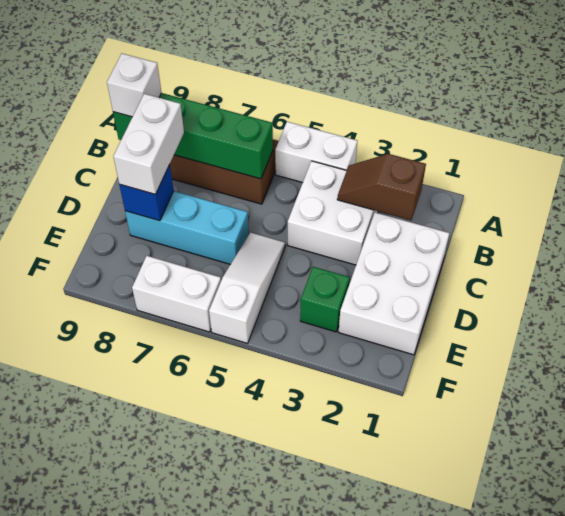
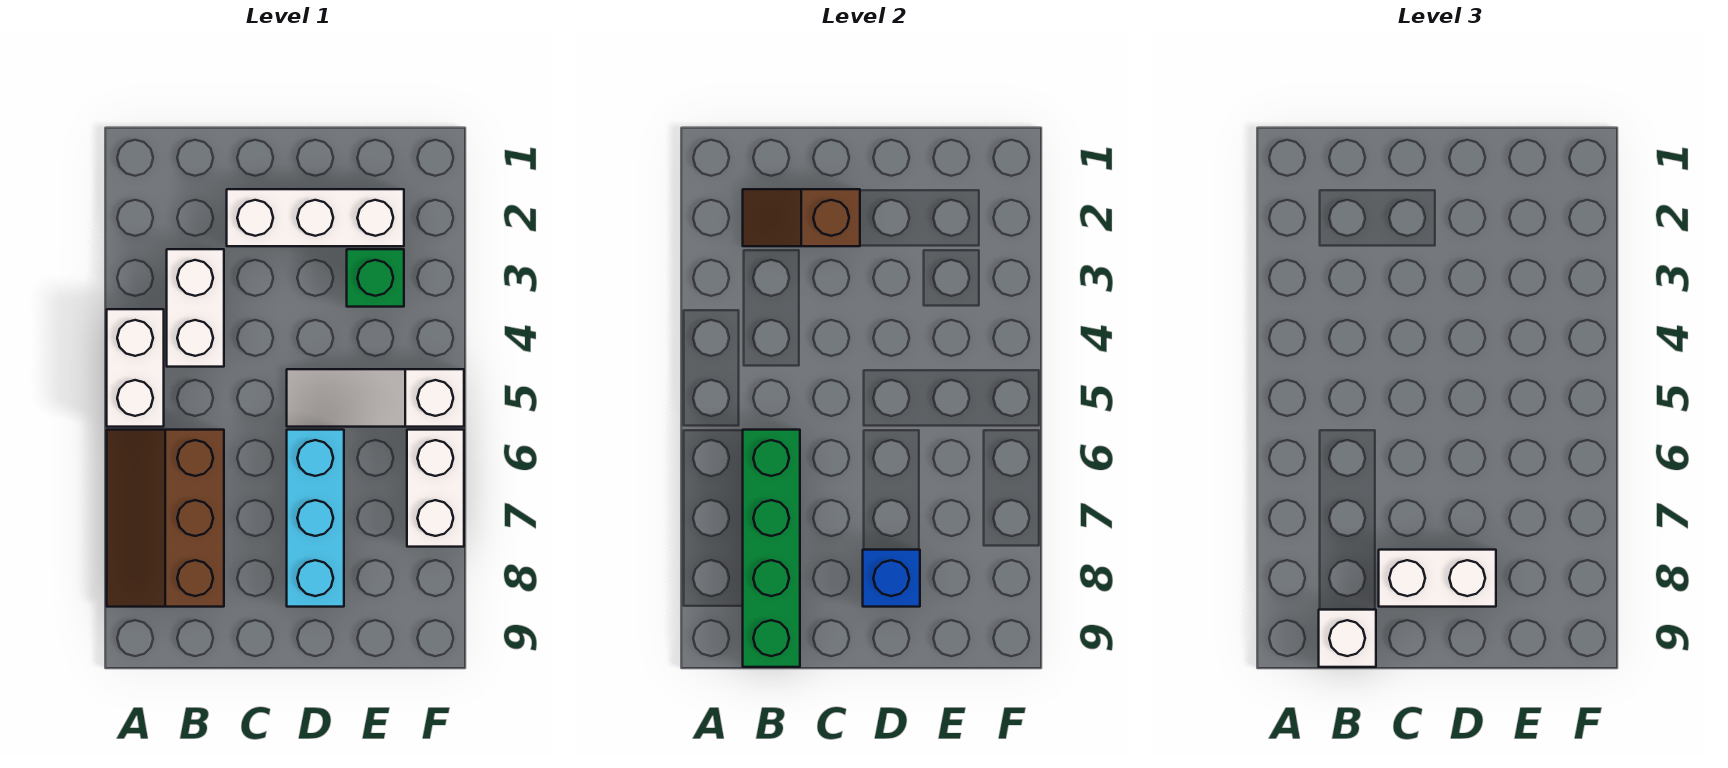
brown 1x2 slope [337,154,426,220] -> brown 1x2 slope turned to [743,189,860,246]
white 2x2 brick [288,161,379,265] -> white 1x2 brick [167,249,224,367]
white 2x3 brick [339,212,449,355] -> white 1x3 brick [227,189,404,246]

